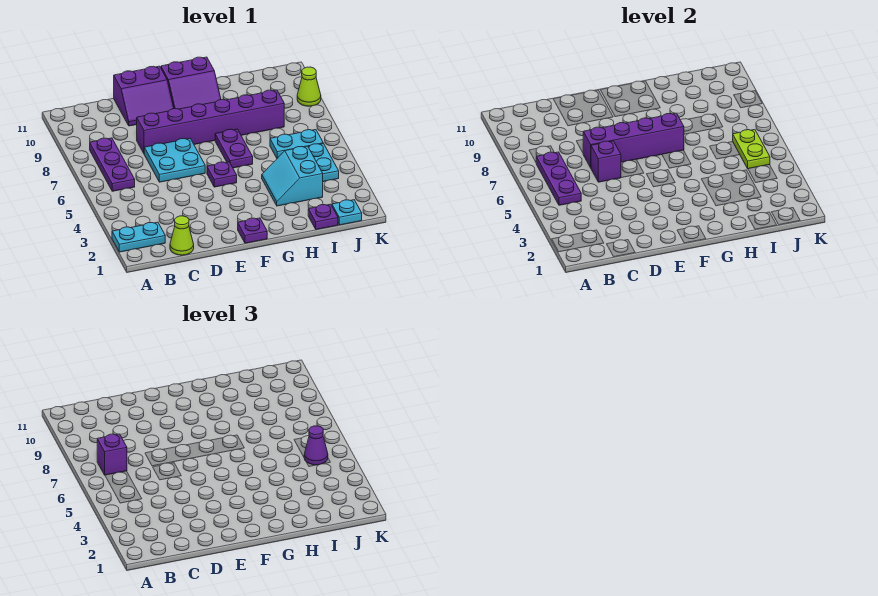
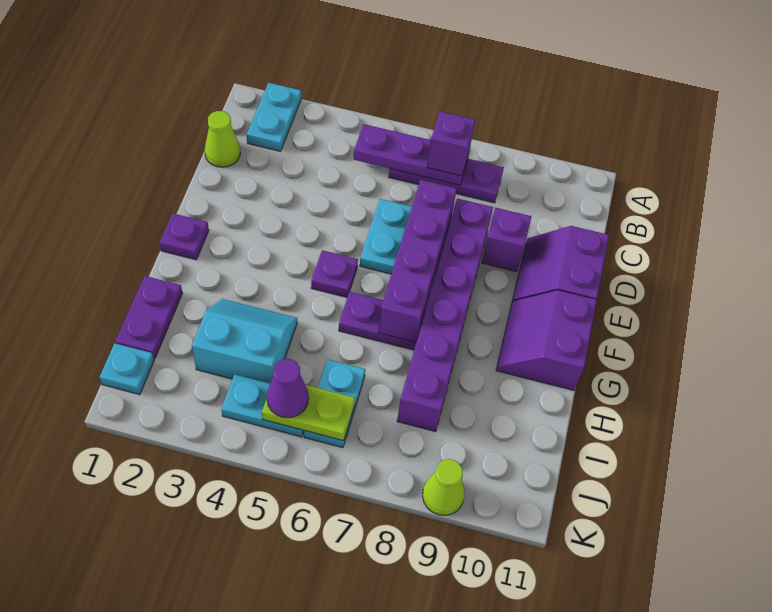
purple 1x1 brick [591,141,621,182] -> purple 1x1 brick moved to [482,208,531,272]
purple 1x1 plate [308,204,338,230] -> purple 1x2 plate [115,276,182,359]

